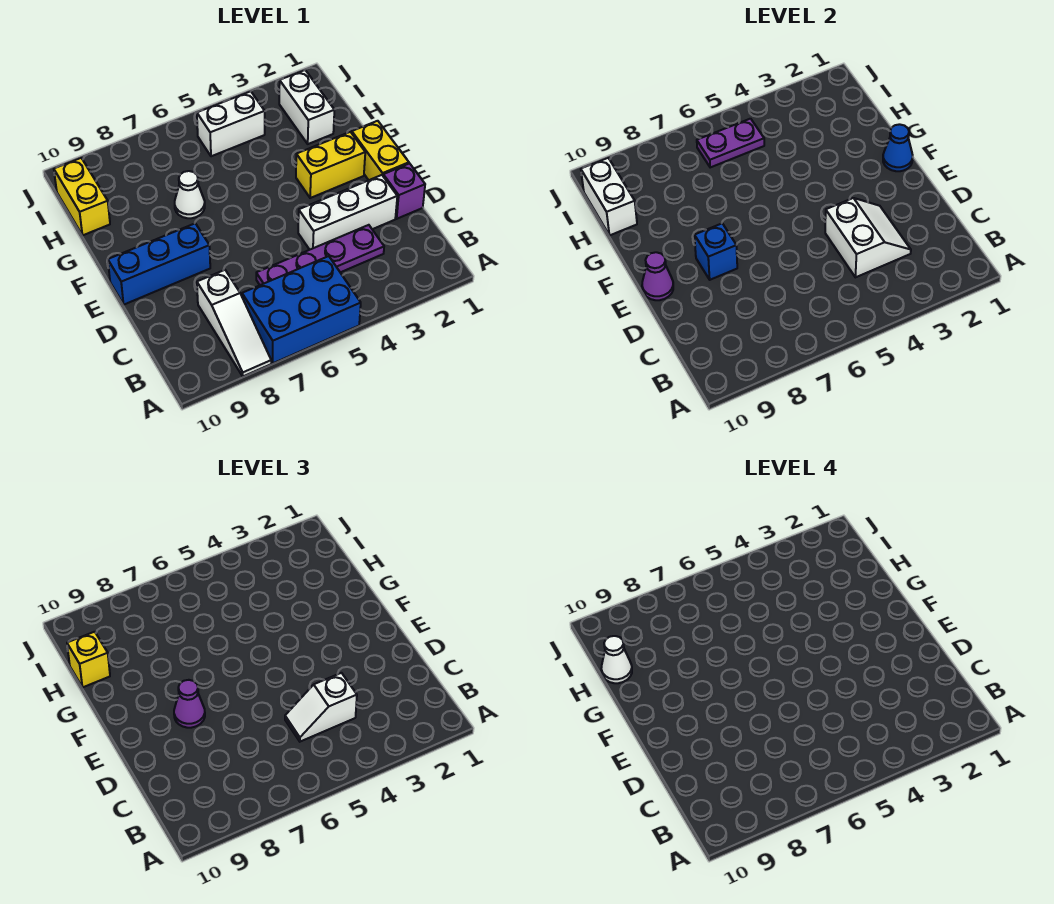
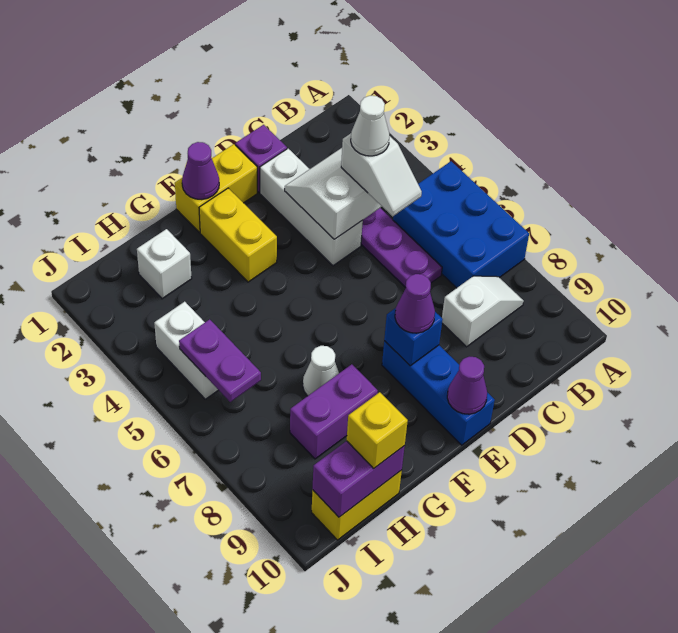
white 1x3 slope [197,270,271,376] -> white 1x2 slope [442,276,524,347]
blue 1x1 cone [883,124,913,171] -> purple 1x1 cone [182,142,219,200]
none -> purple 1x2 brick [290,364,378,459]
white 1x2 brick [279,70,334,144] -> white 1x1 brick [137,229,192,299]
white 1x2 brick [581,158,637,235] -> purple 1x2 brick [313,441,405,517]
white 1x1 cone [601,636,632,683] -> white 1x1 cone moved to [351,96,390,156]

